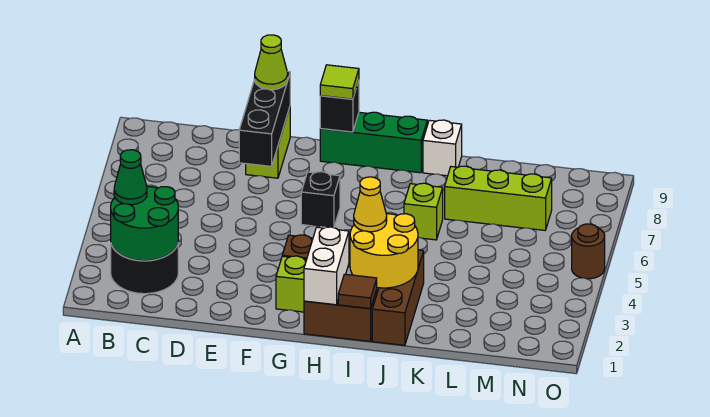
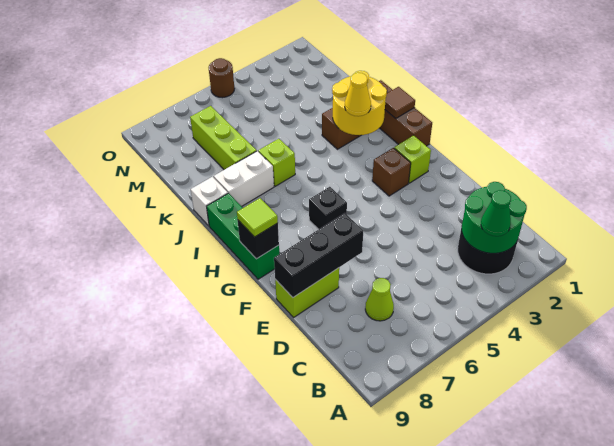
lime 1x1 cone [255,35,288,90] -> lime 1x1 cone moved to [365,278,394,321]
white 1x2 brick [304,227,349,305] -> white 1x2 brick moved to [214,151,274,206]

